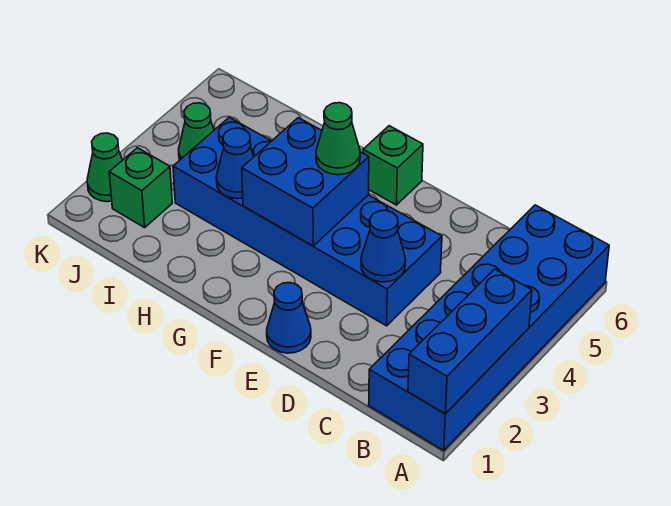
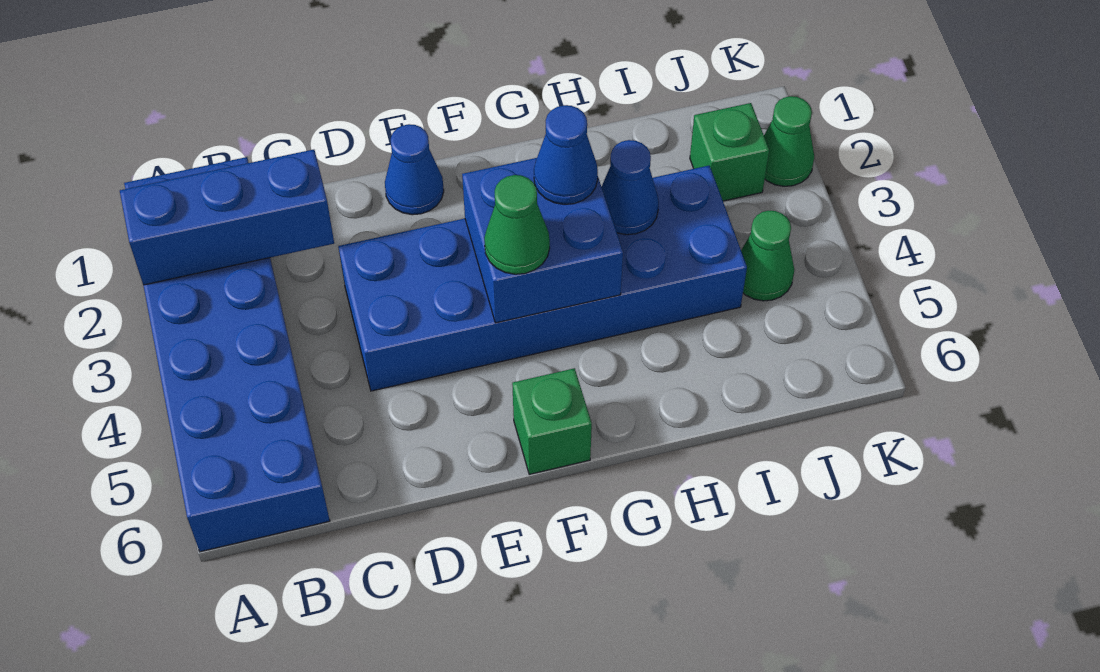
blue 1x3 brick [408,269,532,414] -> blue 1x3 brick turned to [120,150,334,285]
blue 1x1 cone [361,210,406,282] -> blue 1x1 cone moved to [534,105,598,204]

